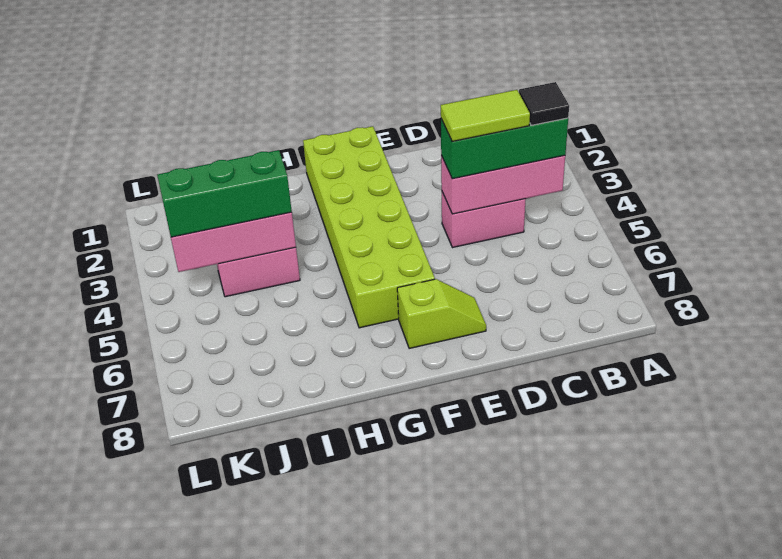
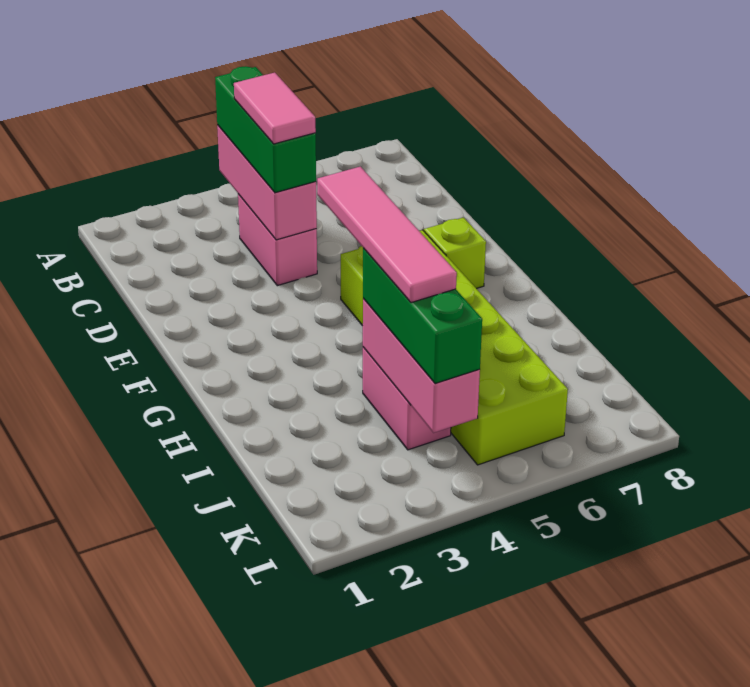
black 1x1 tile [519,82,569,125] -> none
lime 1x2 tile [441,90,530,141] -> pink 1x2 tile [234,72,316,144]
lime 2x6 brick [303,126,435,328] -> lime 2x6 brick turned to [341,230,568,465]
none -> pink 1x4 tile [317,167,457,303]

